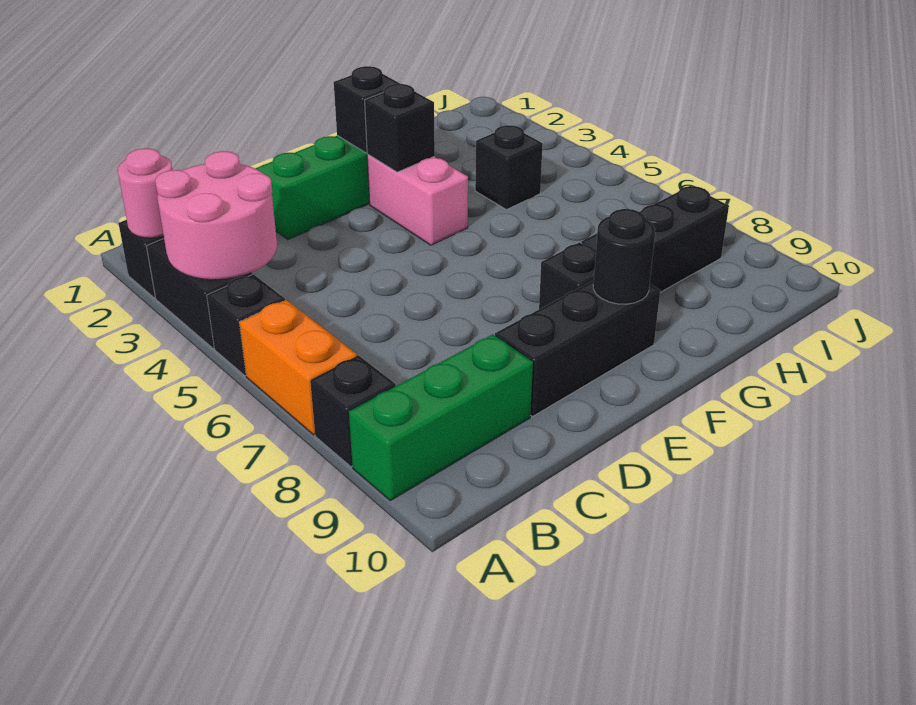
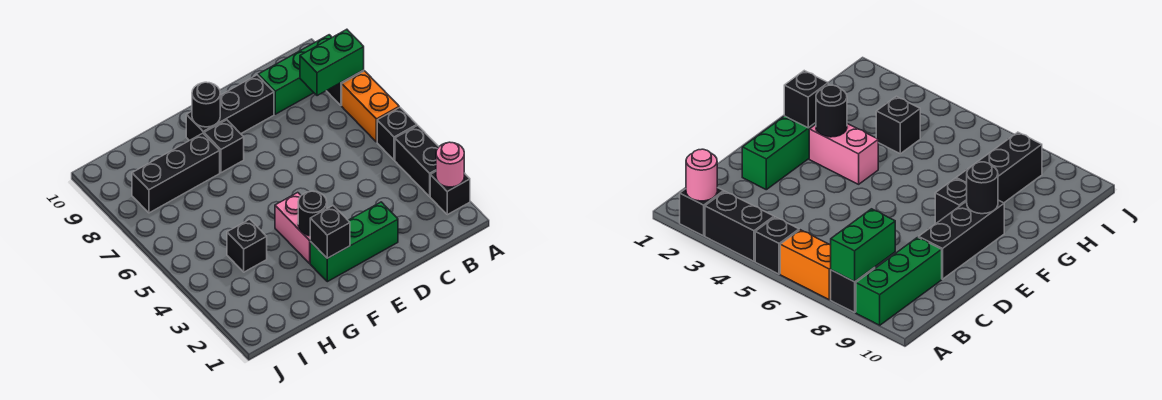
pink 2x2 round brick [155,151,277,280] -> none
none -> green 1x2 brick [300,29,364,96]
black 1x1 brick [365,84,435,172] -> black 1x1 round brick [298,191,327,236]

